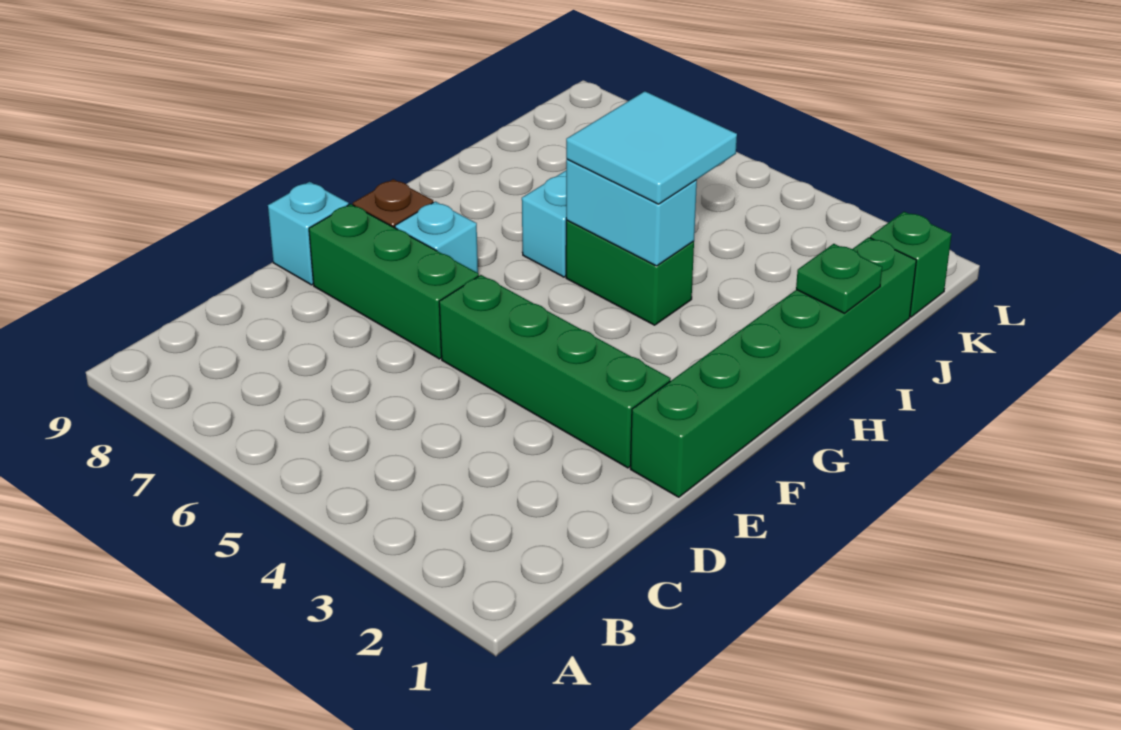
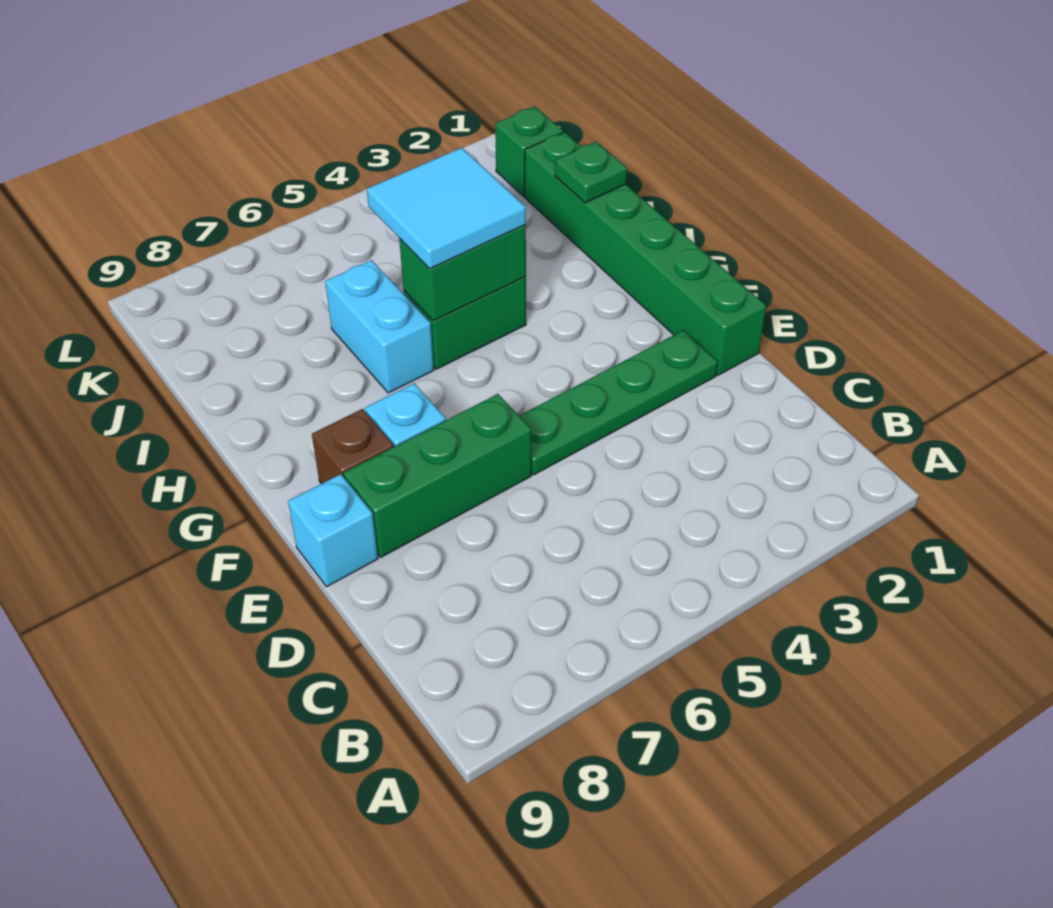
green 1x4 brick [439,275,671,468] -> green 1x4 plate [519,330,718,475]
cyan 1x2 brick [566,159,697,266] -> green 1x2 brick [399,225,526,321]

